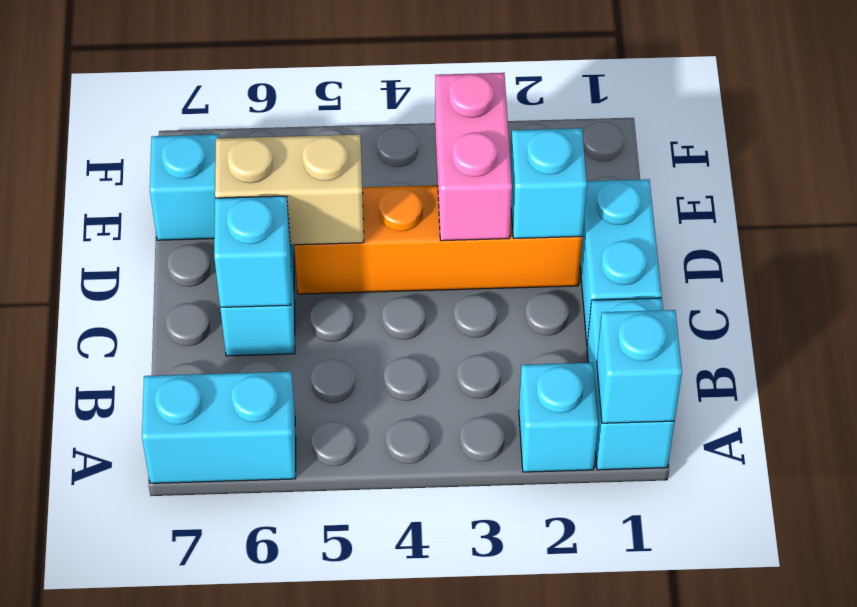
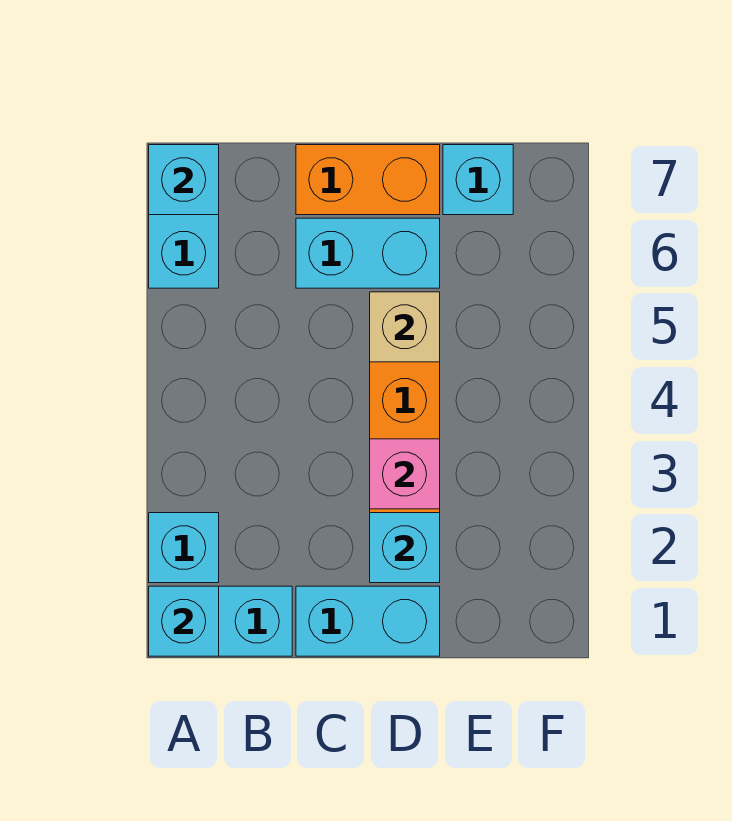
cyan 1x1 brick [214,196,291,307] -> cyan 1x1 brick moved to [149,145,219,215]
none -> orange 1x2 brick [296,145,440,215]
pink 1x2 brick [435,73,512,241] -> pink 1x1 brick [370,439,440,509]
tan 1x2 brick [215,134,364,245] -> tan 1x1 brick [370,292,440,362]

